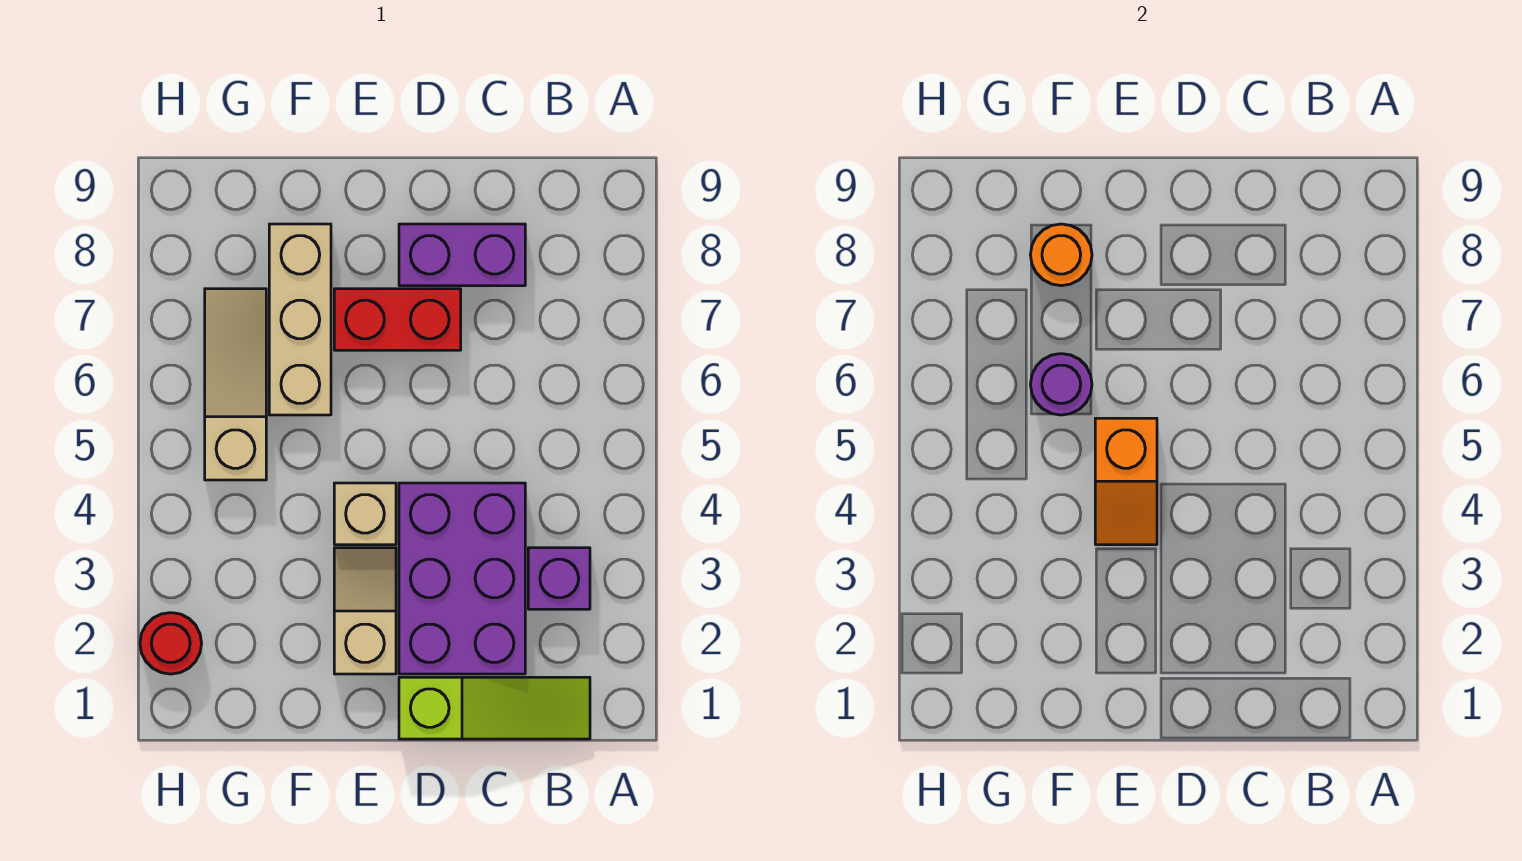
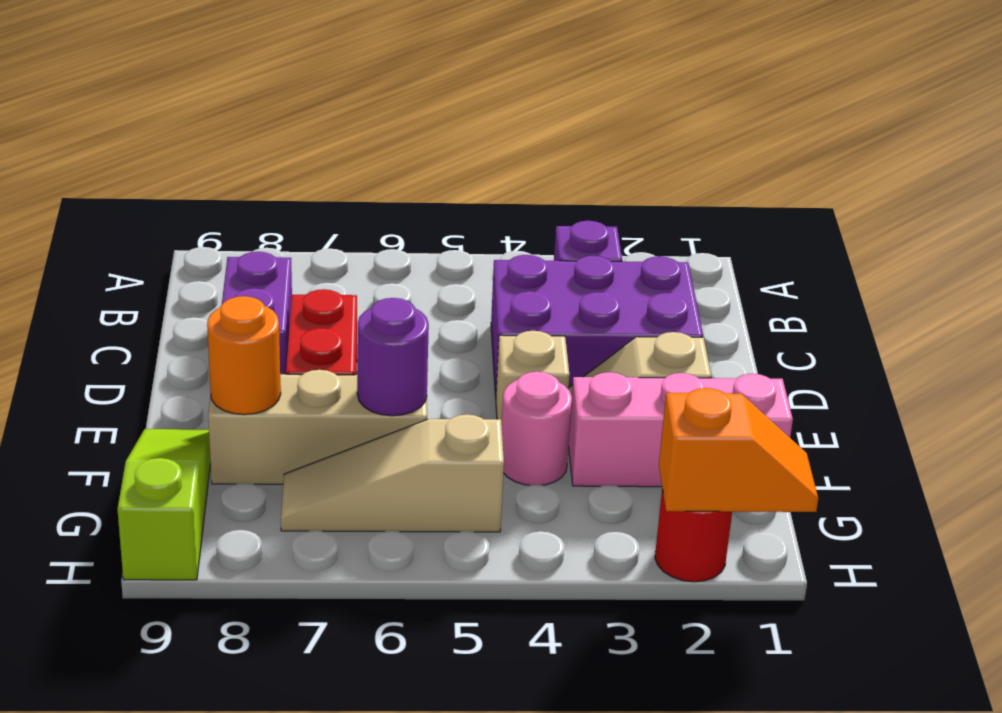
lime 1x3 slope [399,677,590,739] -> lime 1x3 slope moved to [117,429,211,580]
orange 1x2 slope [1095,418,1157,545] -> orange 1x2 slope moved to [659,388,818,512]
none -> pink 1x3 brick [569,372,793,487]
none -> pink 1x1 round brick [502,372,572,485]

